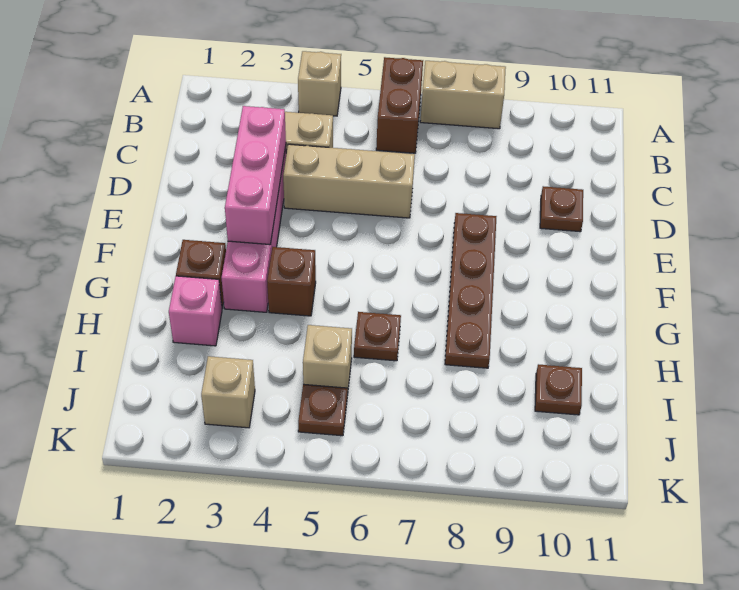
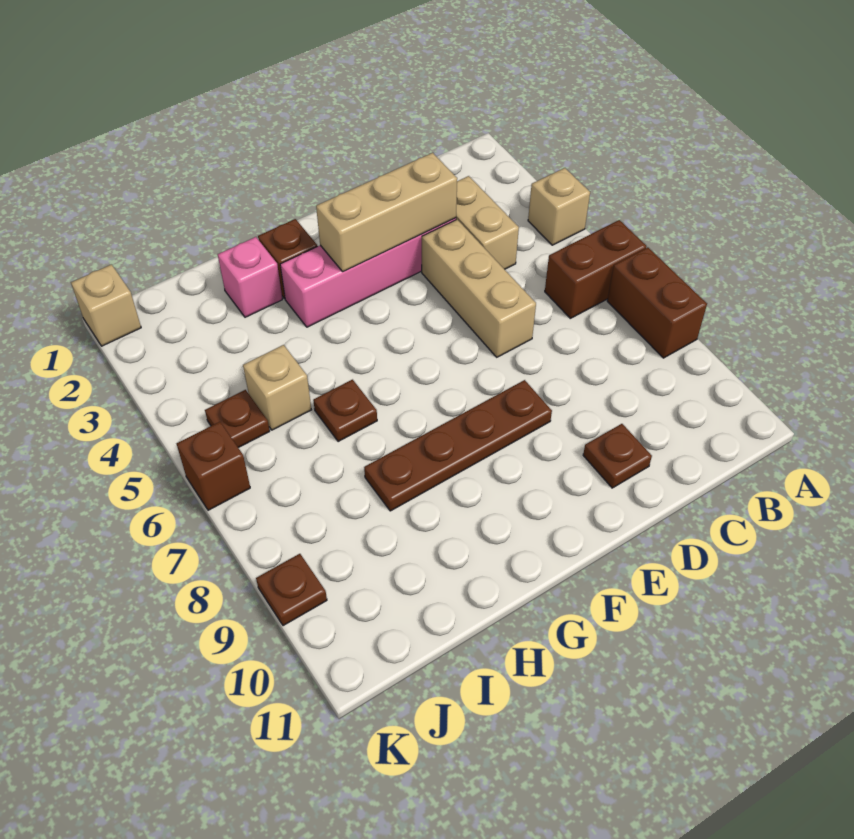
tan 1x2 brick [420,61,506,129] -> brown 1x2 brick [607,247,707,358]
pink 1x3 brick [225,106,286,245] -> tan 1x3 brick [316,153,457,271]
brown 1x1 brick [267,247,316,316] -> brown 1x1 brick moved to [177,422,250,510]
brown 1x1 plate [535,364,582,415] -> brown 1x1 plate moved to [256,554,327,626]
tan 1x1 brick [201,356,255,428] -> tan 1x1 brick moved to [71,264,141,346]

